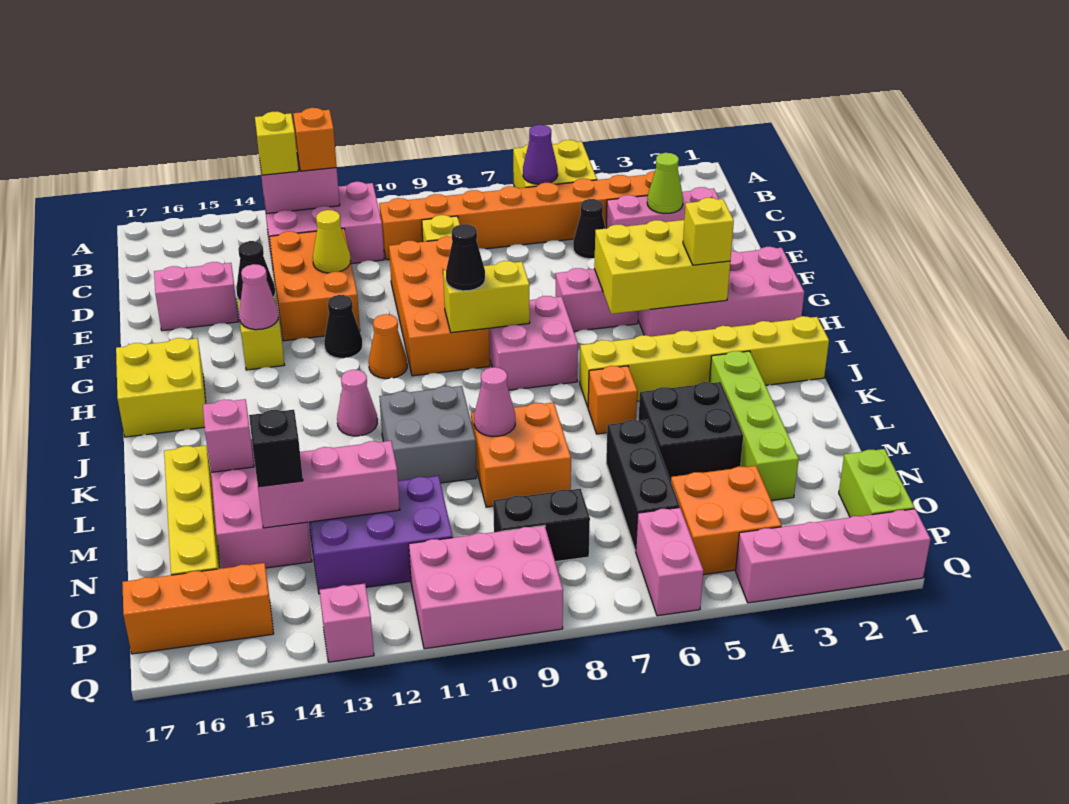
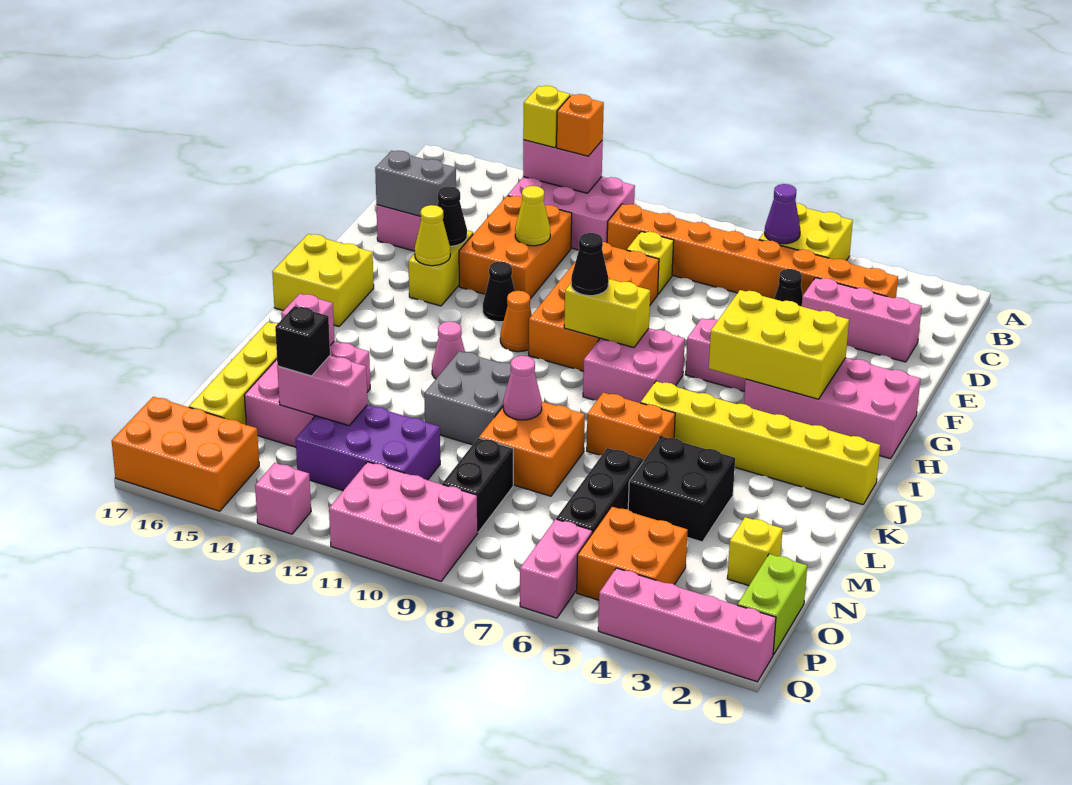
lime 1x1 cone [647,153,683,213] -> none
none -> grey 1x2 brick [375,151,456,216]
pink 1x1 cone [239,264,279,330] -> yellow 1x1 cone [415,205,450,266]
yellow 1x1 brick [683,198,734,265] -> yellow 1x1 brick moved to [727,517,783,586]
lime 1x4 brick [710,351,799,500] -> none
orange 1x1 brick [588,366,637,434] -> orange 1x2 brick [587,393,675,461]
pink 1x3 brick [258,441,400,528] -> pink 1x2 brick [277,356,367,426]
black 1x2 brick [493,489,590,562] -> black 1x2 brick turned to [442,438,513,532]
orange 1x3 brick [122,563,274,654] -> orange 2x3 brick [112,397,259,511]

